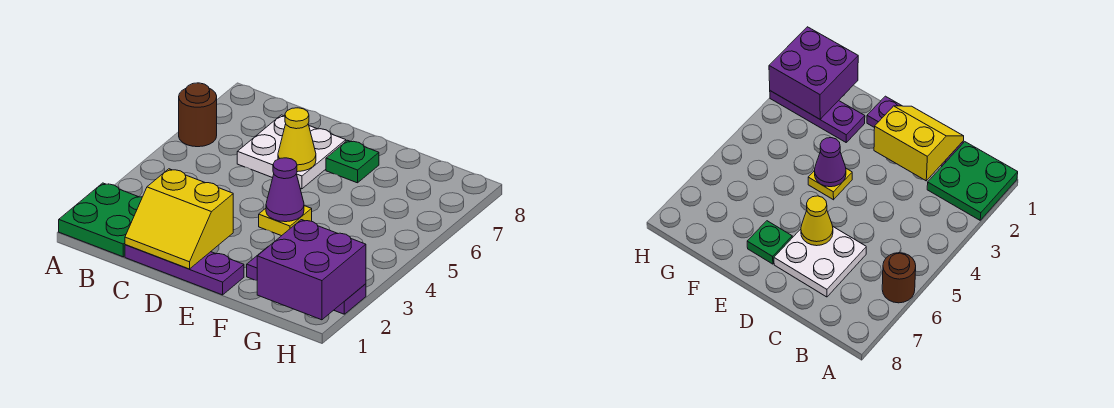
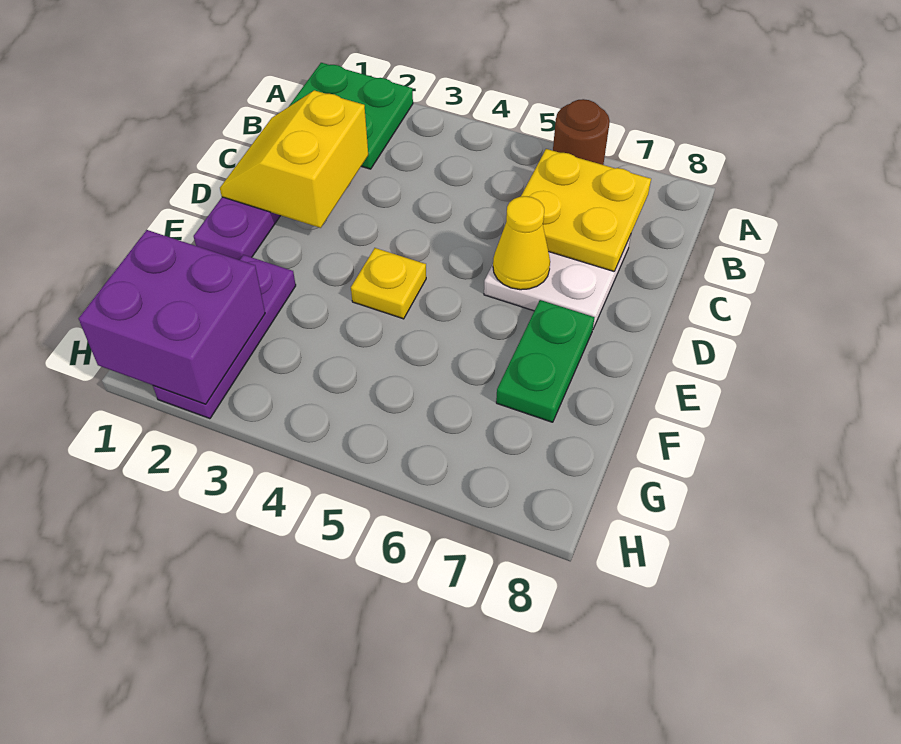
none -> yellow 2x2 plate [521,149,651,271]
purple 1x1 cone [266,158,304,222] -> none
green 1x1 plate [326,140,379,183] -> green 1x2 plate [496,300,594,422]

